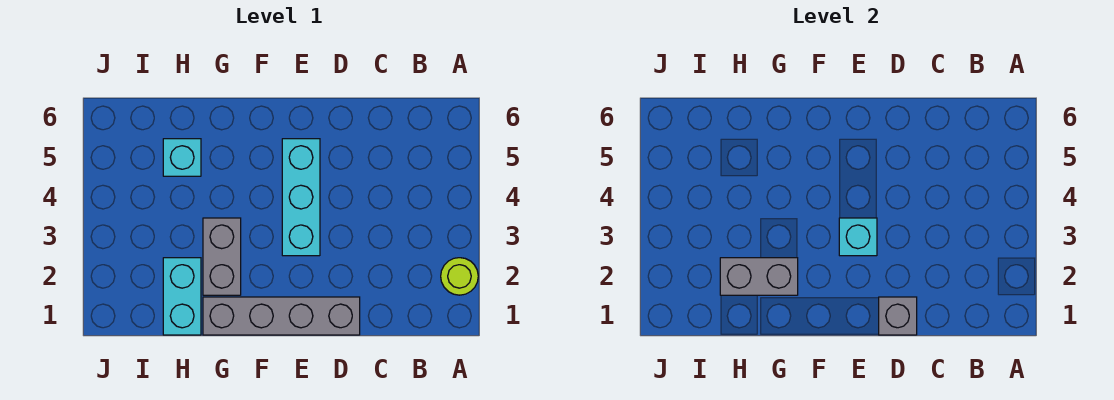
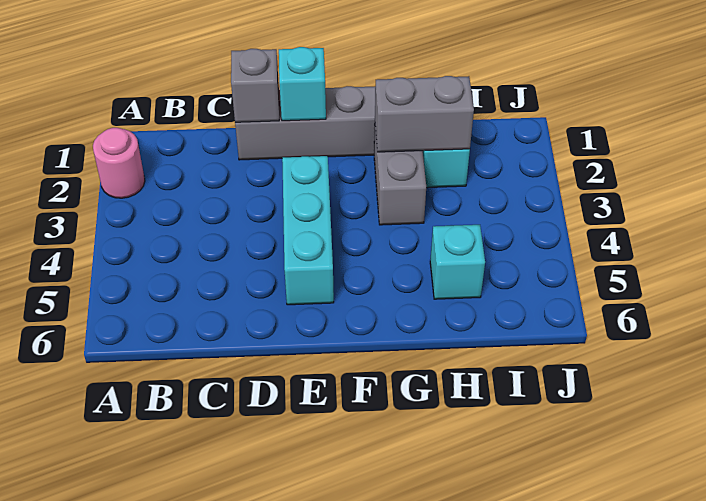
lime 1x1 round brick [441,258,478,295] -> pink 1x1 round brick [93,128,145,198]
cyan 1x1 brick [839,218,877,256] -> cyan 1x1 brick moved to [279,47,326,121]

